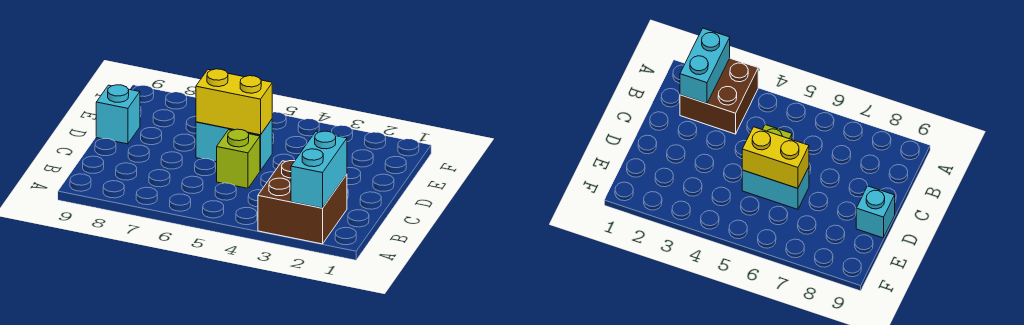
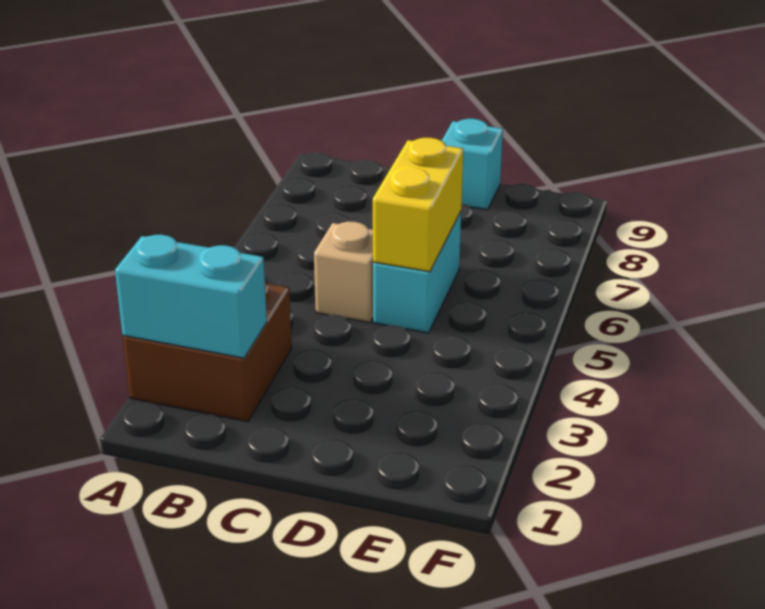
lime 1x1 brick [217,129,260,188] -> tan 1x1 brick [314,222,373,322]

